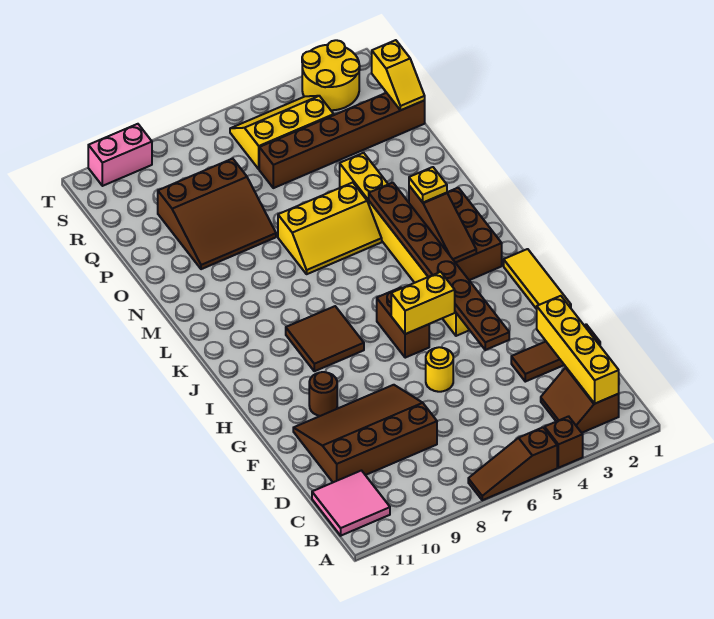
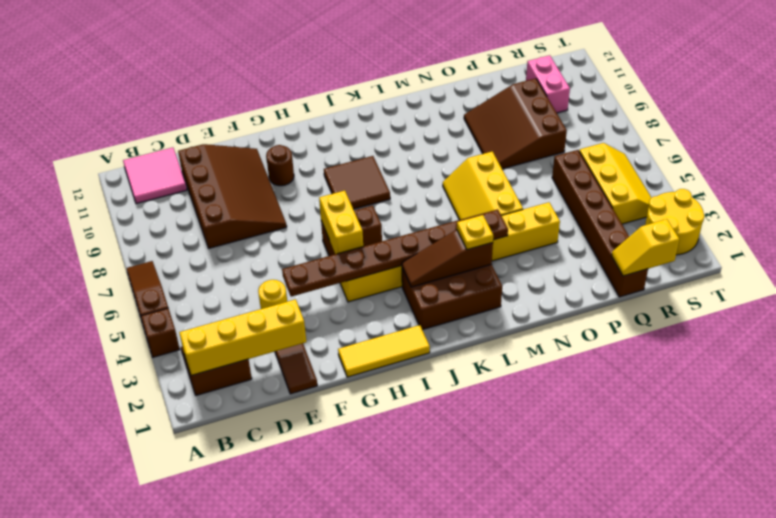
yellow 1x1 round brick [426,347,453,392] -> yellow 1x1 round brick moved to [258,280,287,309]
pink 1x2 brick [88,124,152,186] -> pink 1x2 brick moved to [526,55,570,113]

